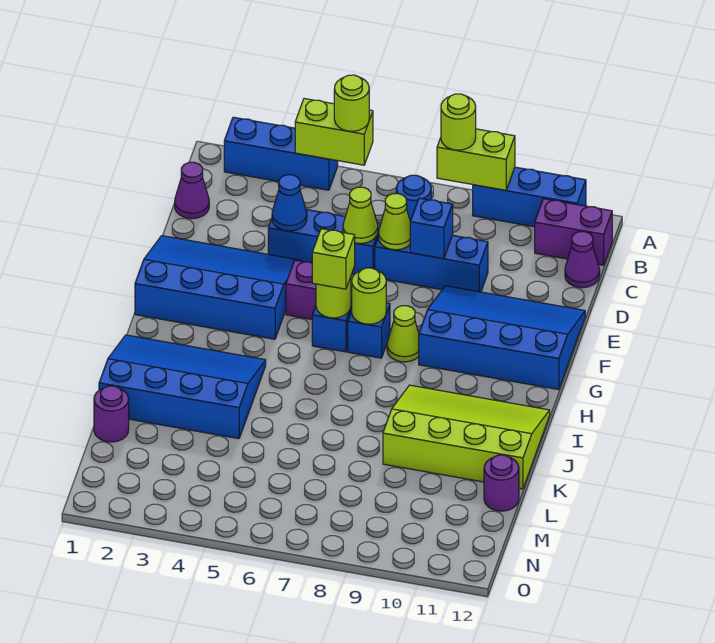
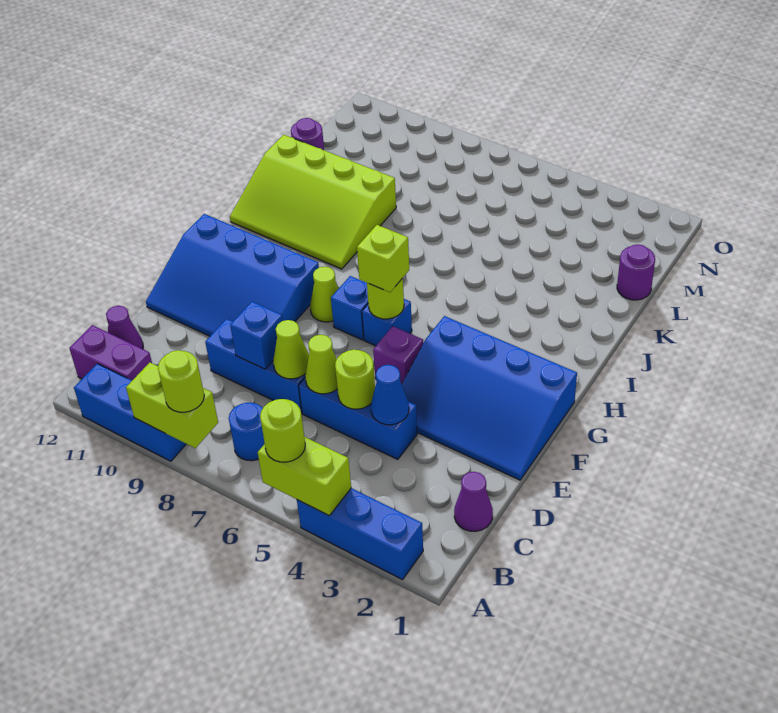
lime 1x1 round brick [352,268,386,324] -> lime 1x1 round brick moved to [335,349,375,409]
blue 3x4 slope [99,335,266,439] -> none

